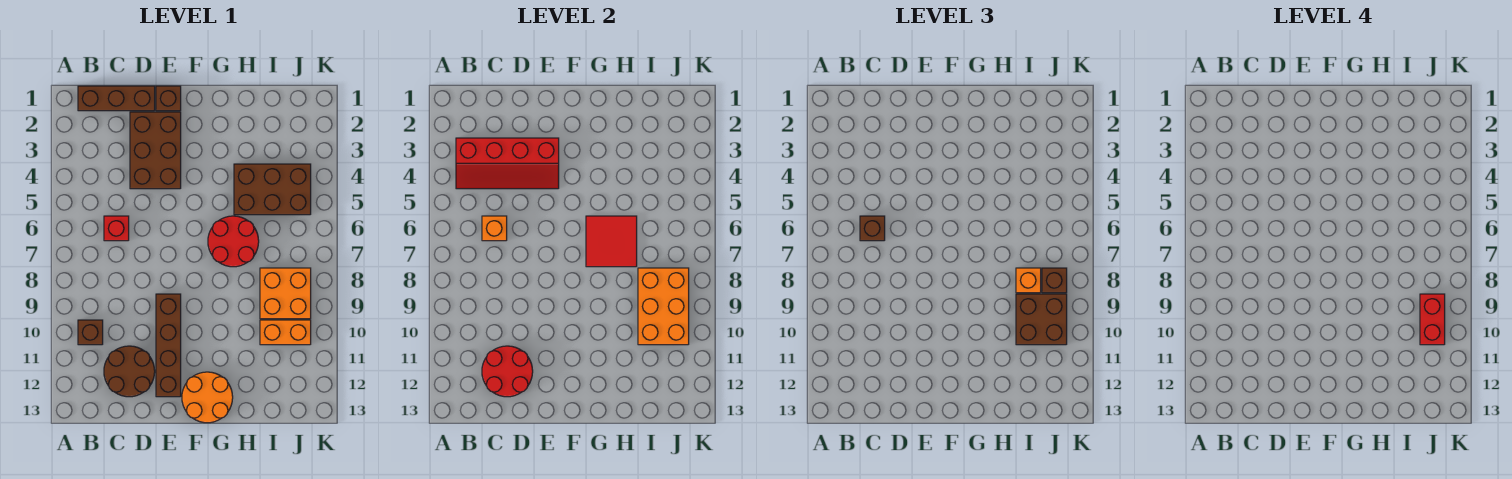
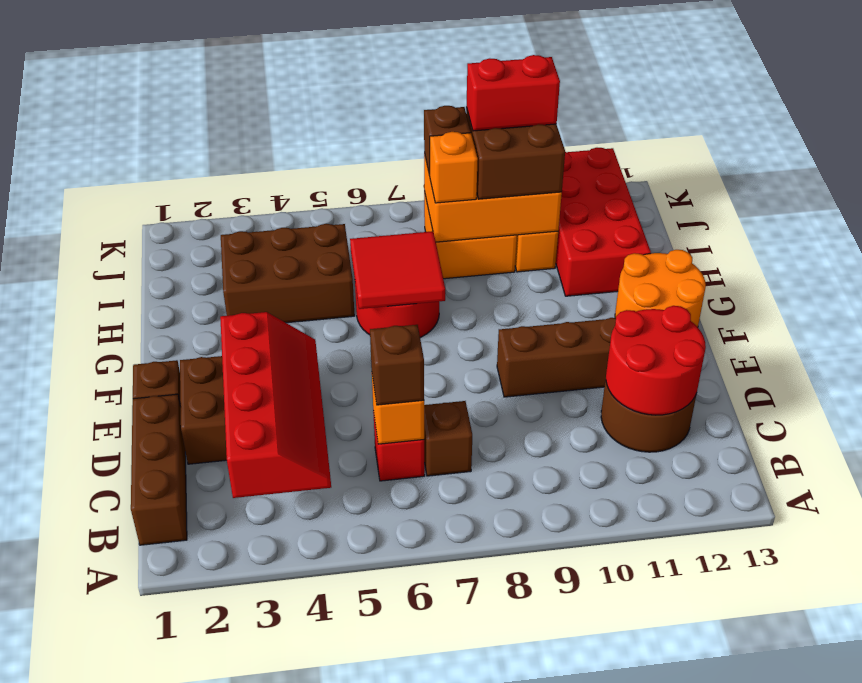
brown 1x1 brick [78,320,103,345] -> brown 1x1 brick moved to [424,401,472,476]
brown 2x3 brick [234,164,311,215] -> brown 2x3 brick turned to [221,224,355,323]
none -> red 2x4 brick [556,148,651,296]

